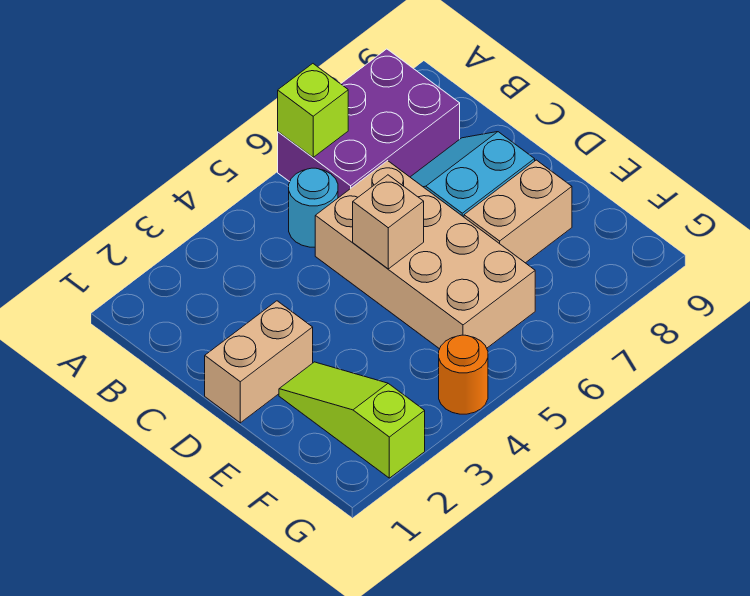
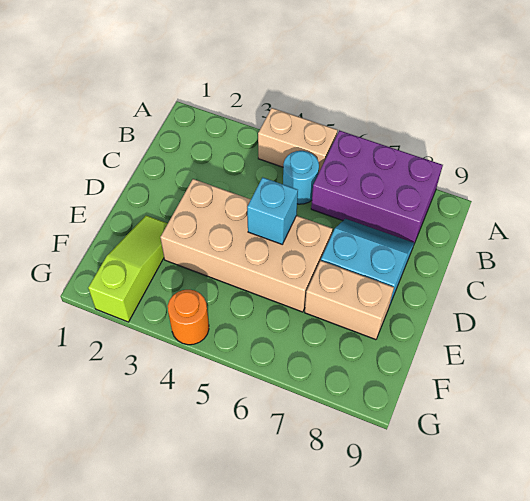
lime 1x1 brick [278,64,348,157] -> none
tan 2x4 brick [315,161,535,349] -> tan 2x4 brick turned to [160,179,333,312]
tan 1x2 brick [205,301,313,423] -> tan 1x2 brick moved to [258,108,337,172]
tan 1x1 brick [353,175,424,269] -> cyan 1x1 brick [247,177,298,244]

